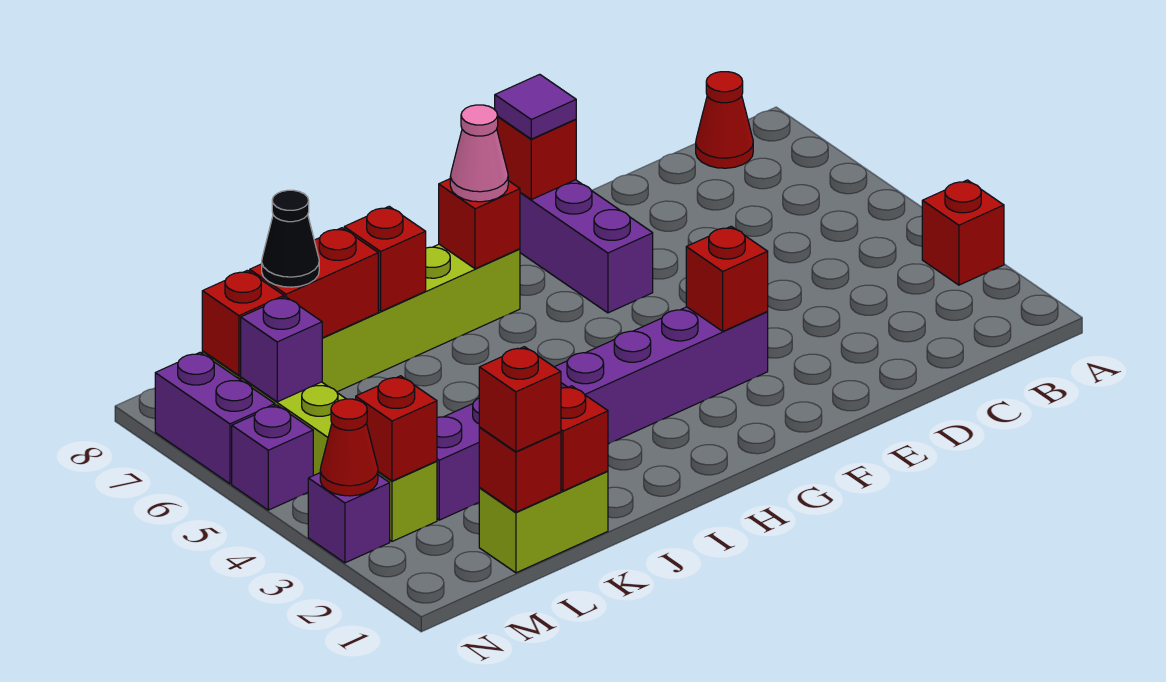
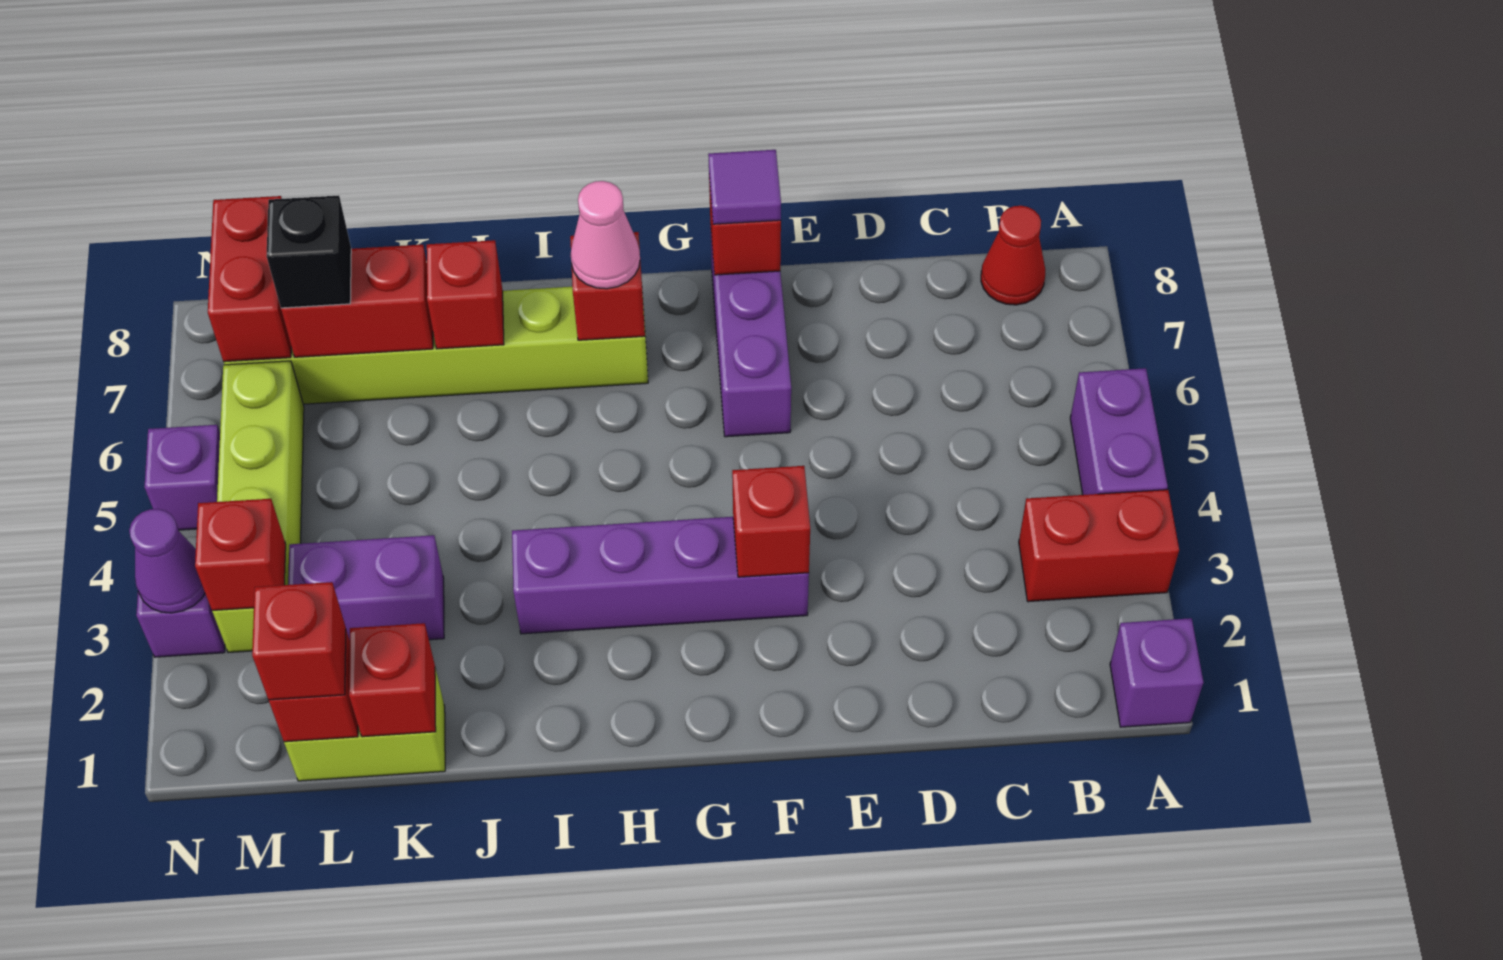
red 1x1 brick [922,180,1004,285] -> red 1x2 brick [1019,490,1179,602]
black 1x1 cone [262,190,319,287] -> black 1x1 brick [267,195,351,308]
purple 1x1 brick [241,297,322,402] -> purple 1x1 brick moved to [1110,618,1203,727]
red 1x1 brick [202,270,284,375] -> red 1x2 brick [208,196,291,362]
red 1x1 cone [320,399,378,496] -> purple 1x1 cone [129,509,205,613]
purple 1x2 brick [155,352,275,484] -> purple 1x2 brick moved to [1070,368,1168,495]

